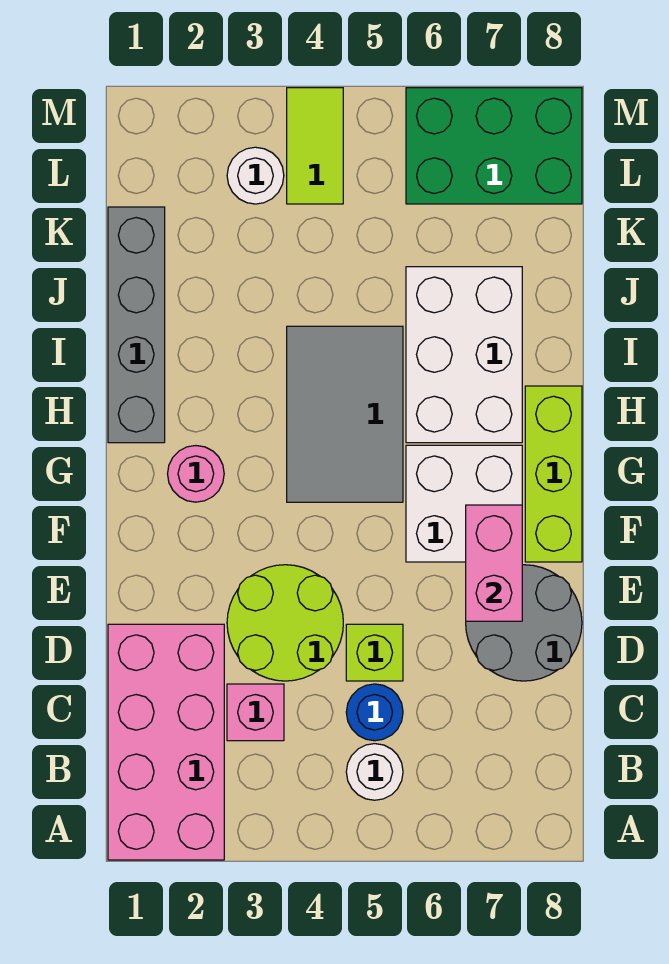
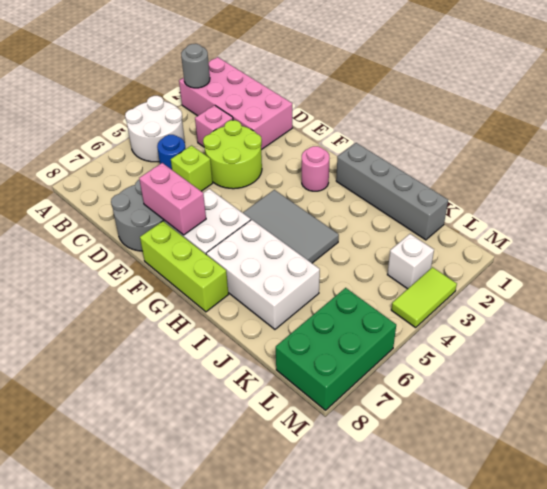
none -> grey 1x1 round brick [181,44,210,88]
white 1x1 round brick [346,744,403,800] -> white 2x2 round brick [125,96,185,162]
white 1x1 round brick [227,147,284,204] -> white 1x1 brick [387,234,434,289]
lime 1x2 tile [287,88,343,204] -> lime 1x2 tile turned to [391,267,457,328]

